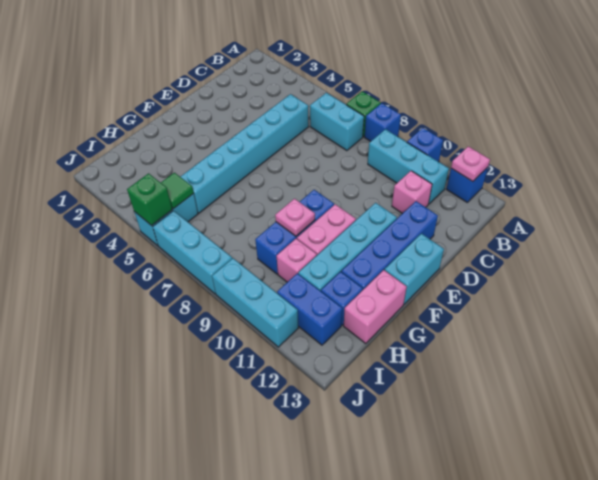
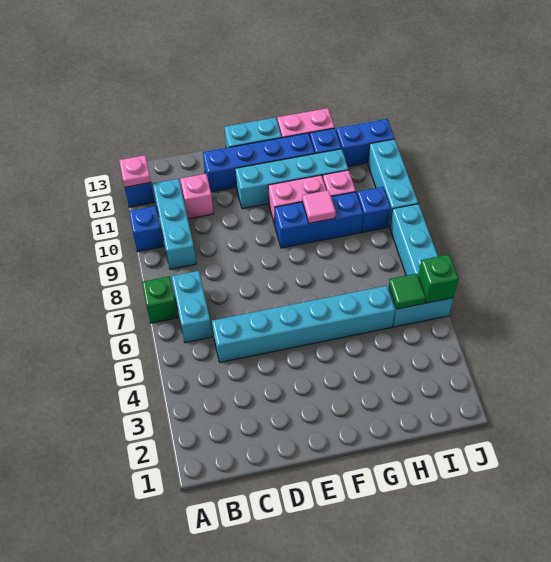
blue 1x1 brick [364,103,401,141] -> blue 1x1 brick moved to [357,187,391,232]
pink 1x1 plate [275,199,315,236] -> pink 1x1 tile [302,190,336,223]
blue 1x2 brick [277,273,342,345] -> blue 1x2 brick turned to [336,119,394,167]

